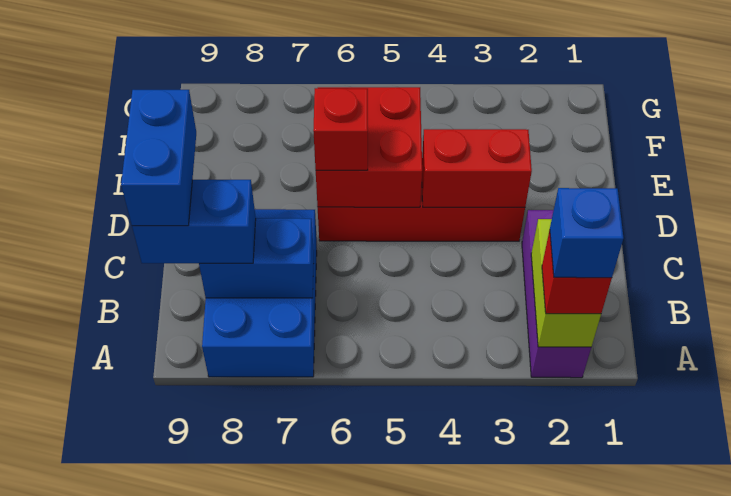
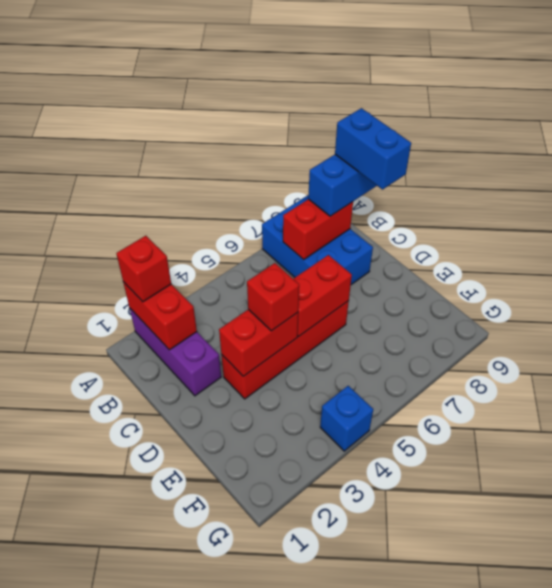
lime 1x2 brick [531,219,601,347] -> red 1x2 brick [123,282,197,350]
blue 1x1 brick [550,188,624,278] -> blue 1x1 brick moved to [320,386,373,451]
blue 1x2 brick [199,218,314,298] -> red 1x2 brick [283,199,353,260]
red 2x2 brick [316,87,422,207] -> red 1x2 brick [294,255,352,337]
red 1x1 brick [313,88,368,170] -> red 1x1 brick moved to [247,263,299,331]

